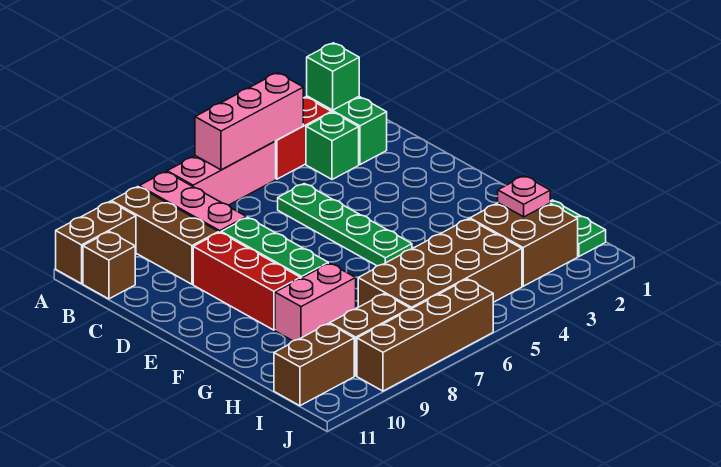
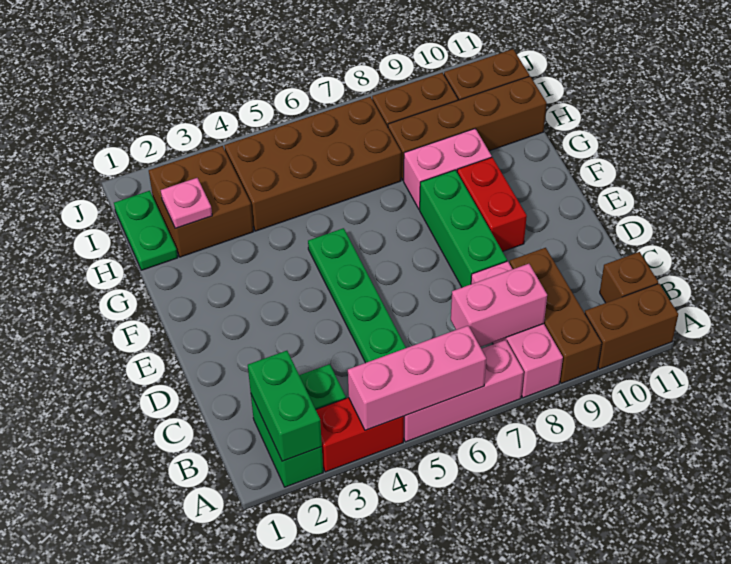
green 1x1 brick [307,43,359,110] -> green 1x2 brick [248,351,322,461]
none -> pink 1x2 brick [451,264,547,347]
red 1x3 brick [193,232,300,330] -> red 1x2 brick [457,157,527,252]
brown 1x4 brick [357,279,493,391] -> brown 1x4 brick moved to [388,76,547,180]

